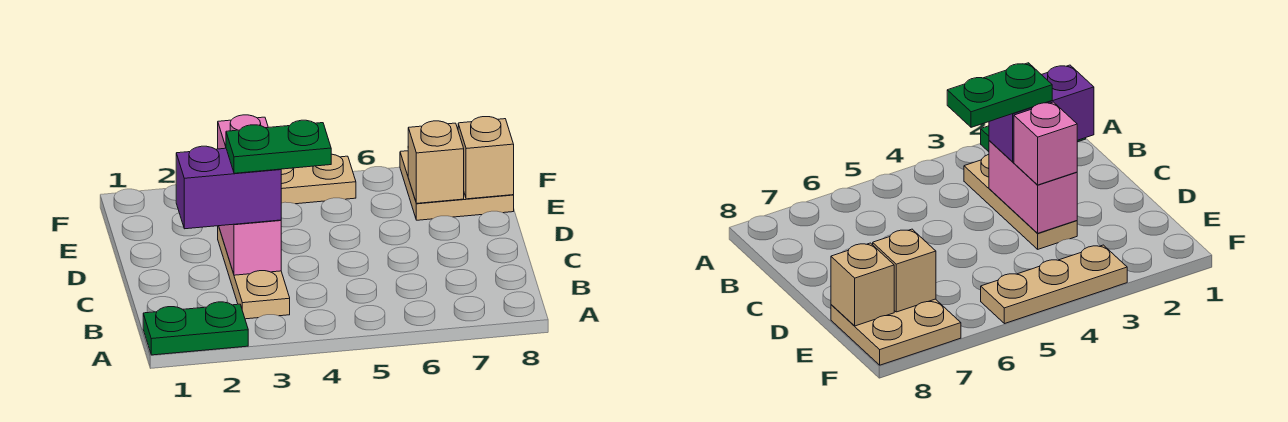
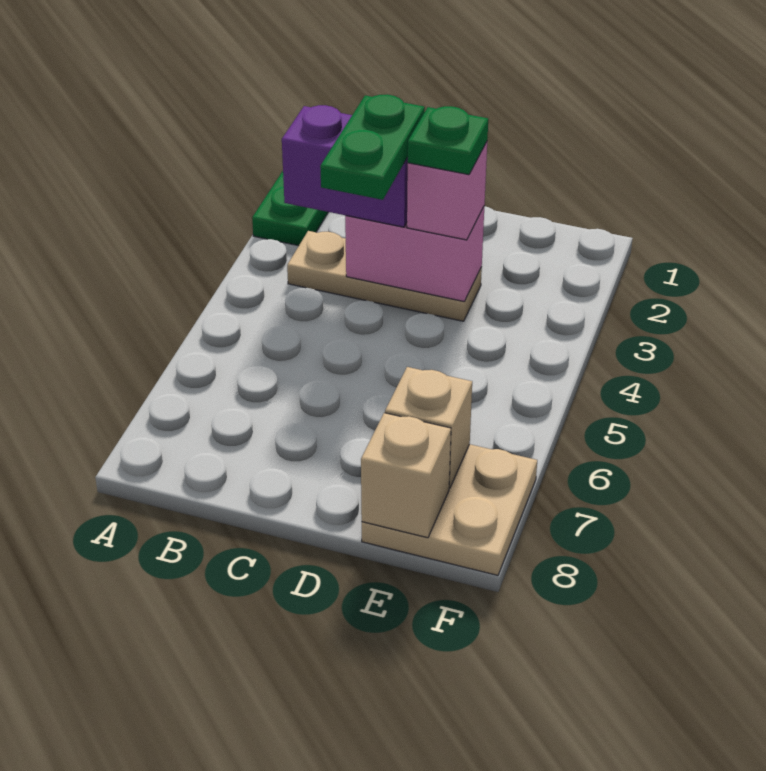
purple 1x2 brick [176,146,281,229] -> purple 1x2 brick turned to [282,105,408,227]
none -> green 1x1 plate [407,106,488,175]
tan 1x3 plate [281,154,356,204] -> none

